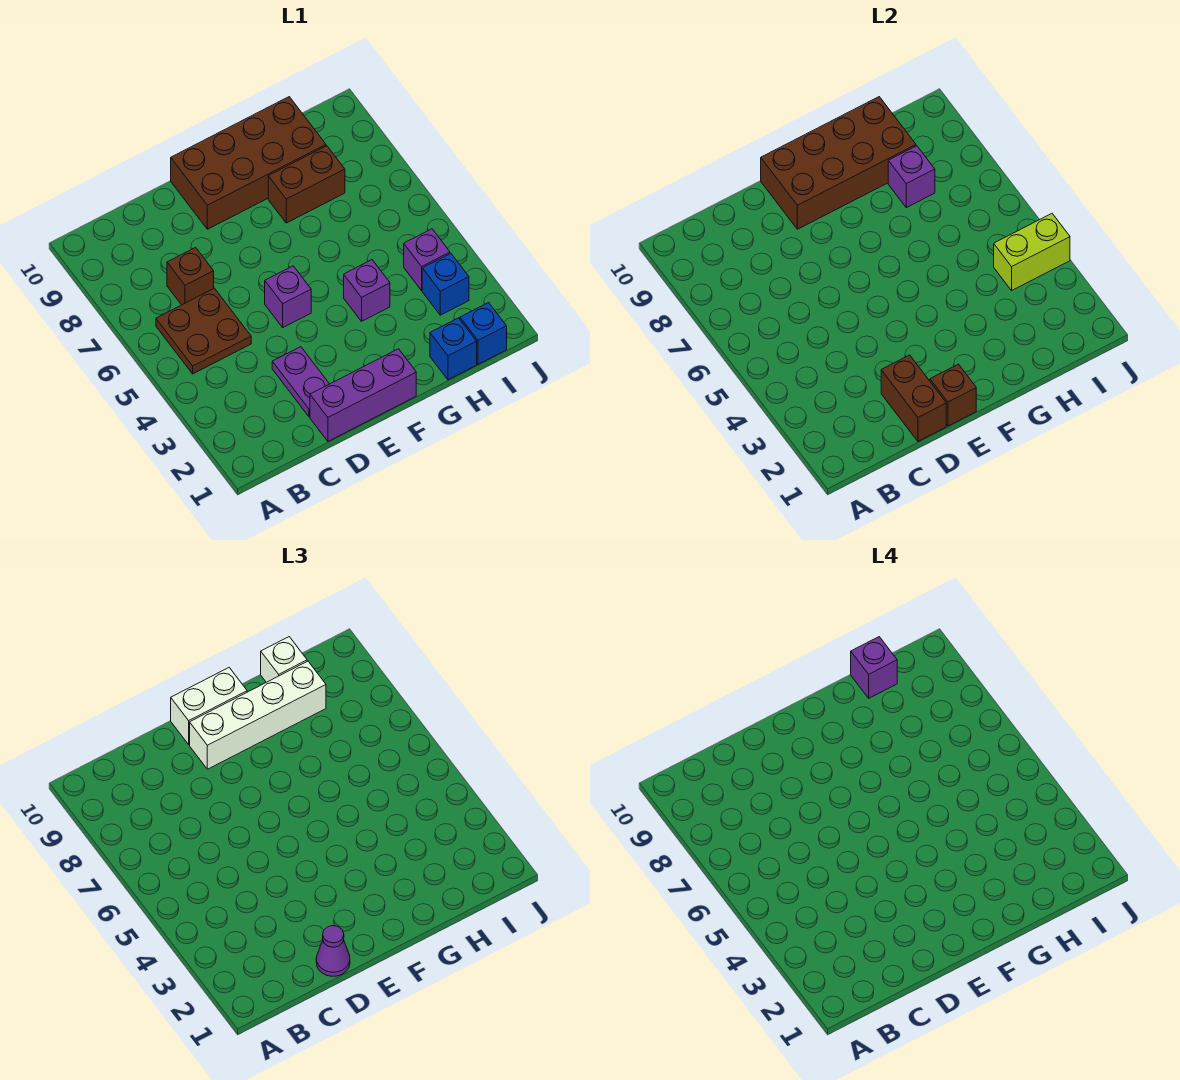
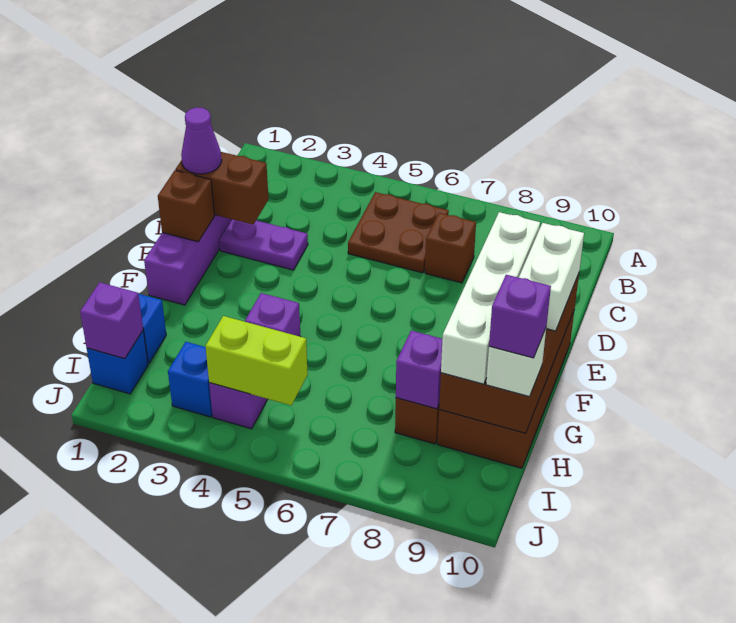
purple 1x1 brick [265,266,311,327] -> purple 1x1 brick moved to [80,282,143,359]
lime 1x2 brick [994,214,1070,290] -> lime 1x2 brick turned to [205,316,308,405]

